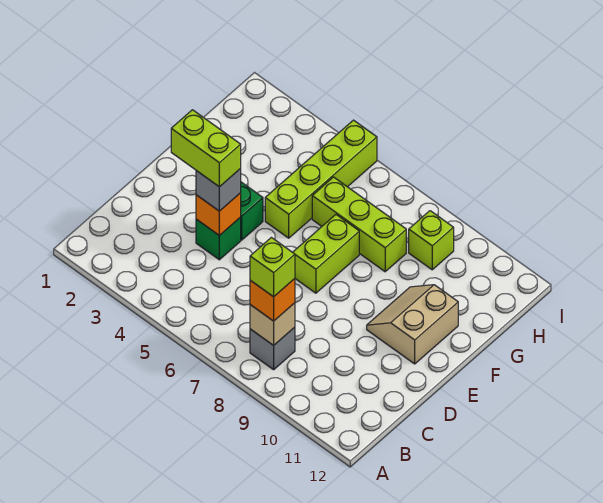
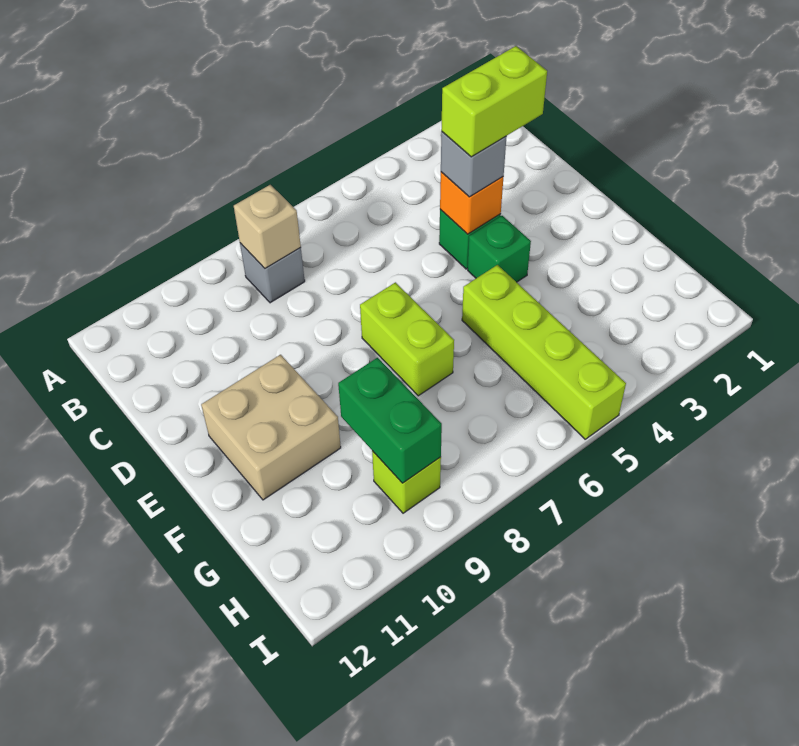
orange 1x1 brick [250,279,295,321] -> none
lime 1x1 brick [250,237,295,297] -> none
tan 2x2 slope [367,285,458,364] -> tan 2x2 brick [201,355,341,500]
lime 1x3 brick [312,177,406,272] -> none
none -> green 1x2 brick [338,358,442,483]

